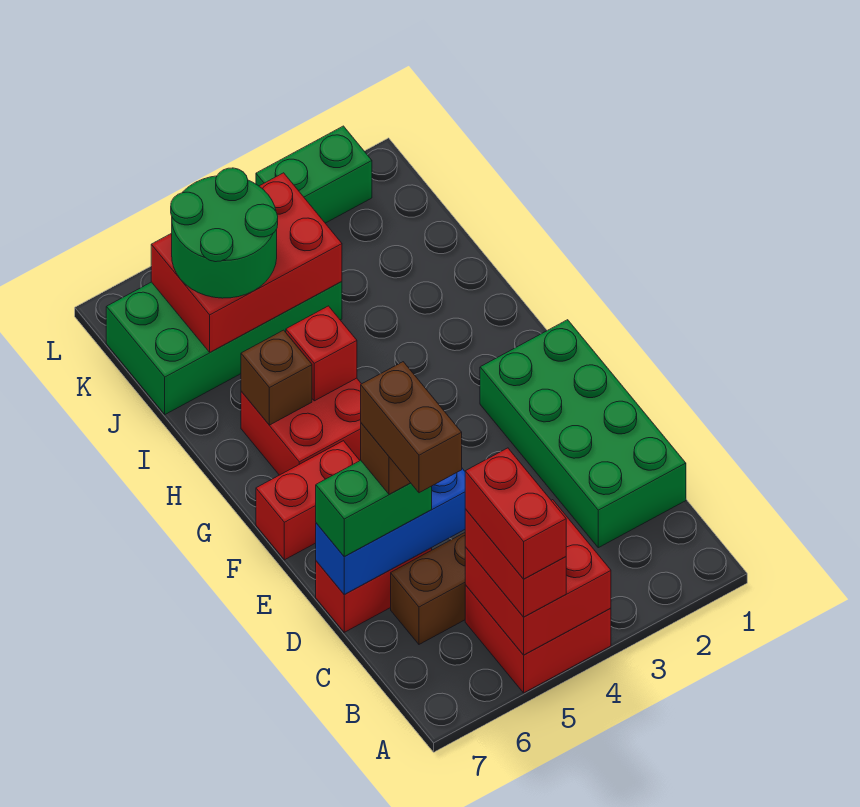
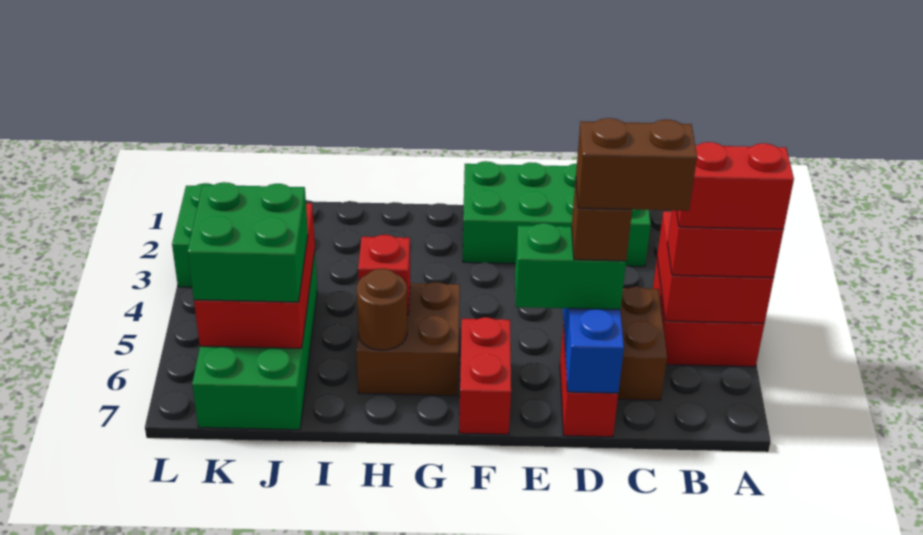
green 1x2 brick [316,460,432,557] -> green 1x2 brick turned to [515,223,626,310]
red 2x2 brick [241,378,361,475] -> brown 2x2 brick [357,282,460,396]
brown 1x1 brick [241,330,312,425] -> brown 1x1 round brick [357,269,407,350]
green 2x2 round brick [171,168,278,298] -> green 2x2 brick [187,182,308,302]

